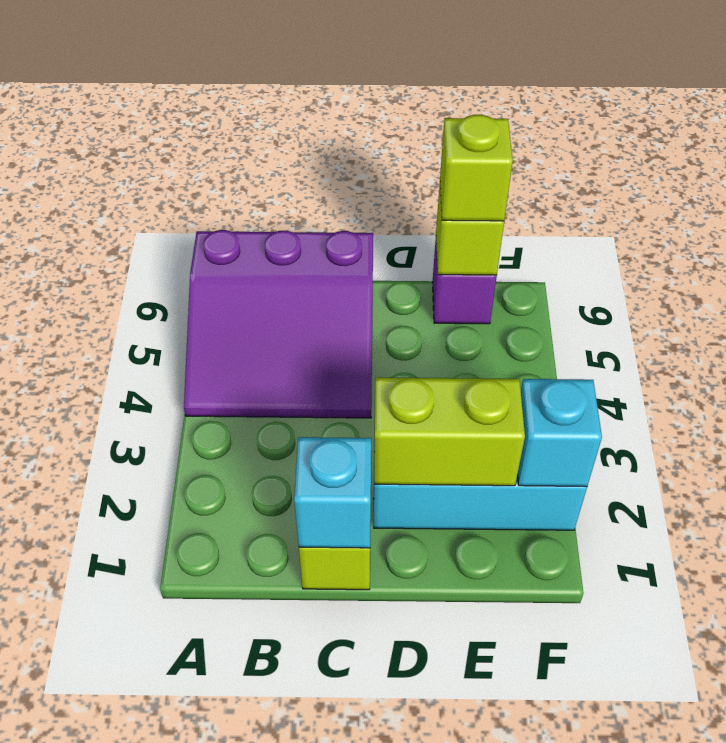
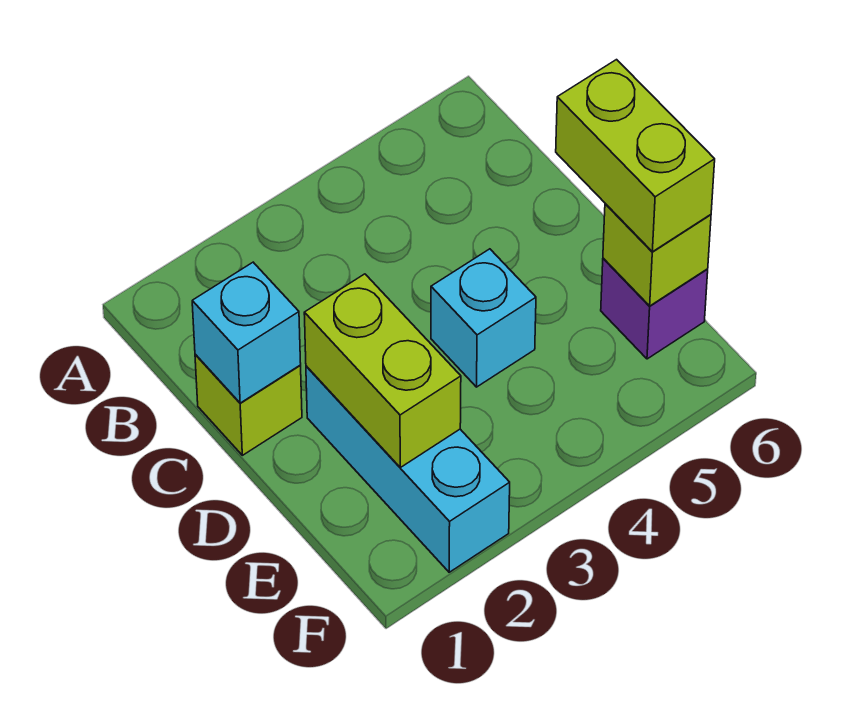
purple 3x3 slope [184,230,373,418] -> none
lime 1x1 brick [440,115,513,221] -> lime 1x2 brick [556,60,715,252]
cyan 1x1 brick [518,379,602,486] -> cyan 1x1 brick moved to [431,249,536,387]

